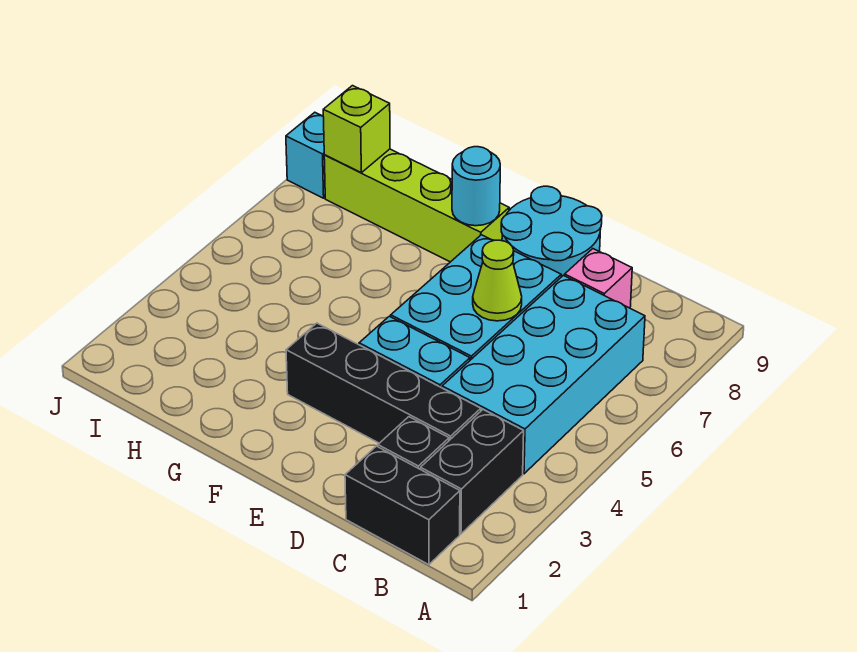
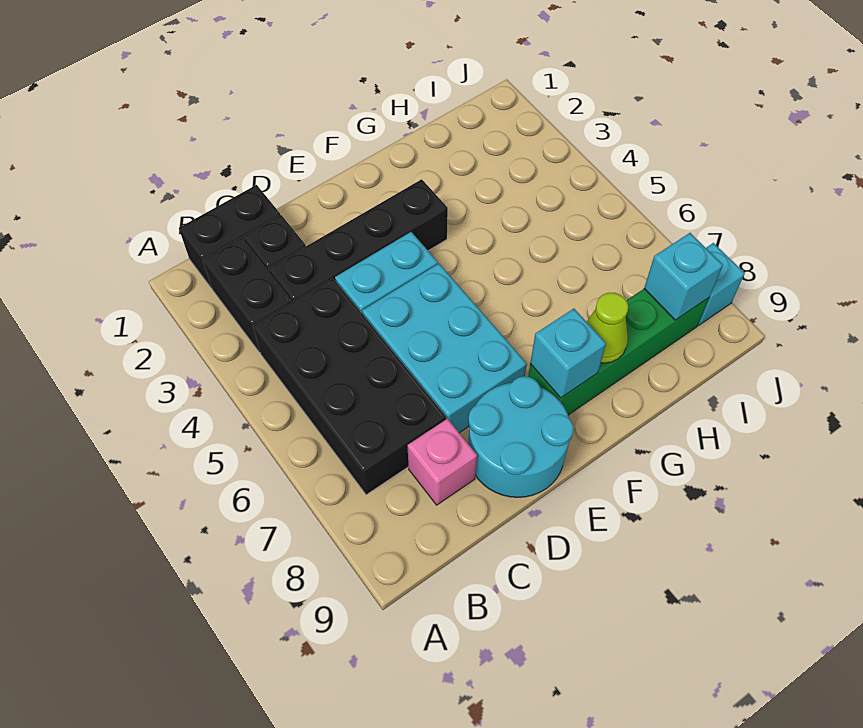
cyan 2x4 brick [442,275,645,474] -> black 2x4 brick [253,278,446,495]
lime 1x1 cone [473,240,522,321] -> lime 1x1 cone moved to [586,293,628,363]
lime 1x4 brick [324,149,509,262] -> green 1x4 brick [528,289,709,415]
cyan 1x1 round brick [452,147,500,226] -> cyan 1x1 brick [530,309,606,398]
lime 1x1 brick [323,86,390,173] -> cyan 1x1 brick [644,233,723,320]

